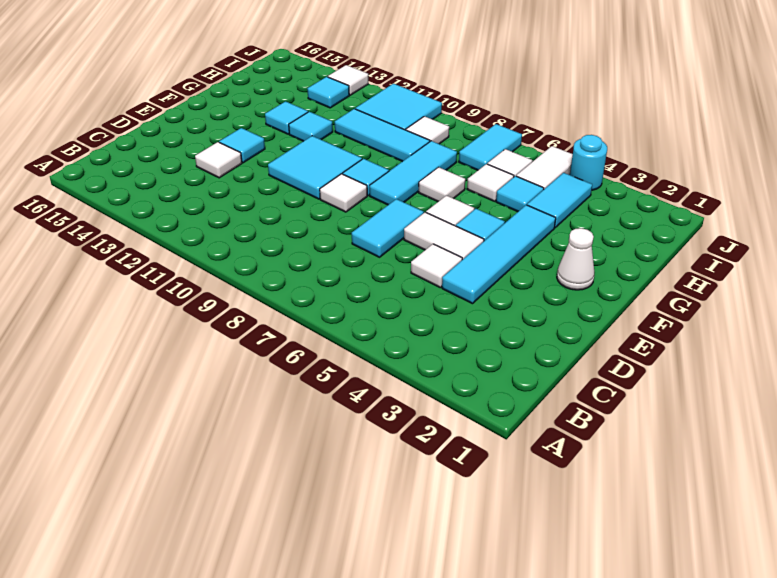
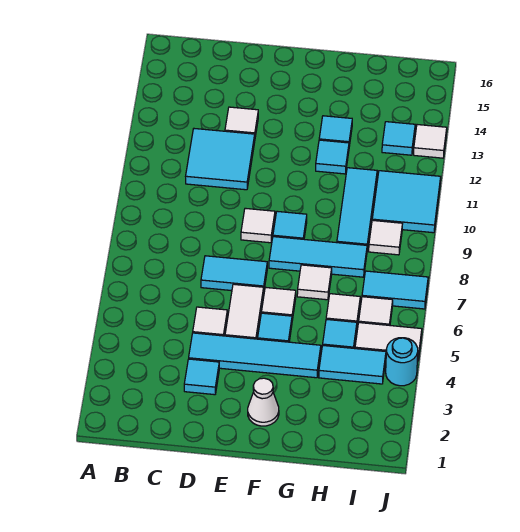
cyan 2x2 tile [268,136,362,199] -> cyan 2x2 tile moved to [186,129,255,190]
cyan 1x1 tile [219,128,265,163] -> cyan 1x1 tile moved to [184,359,219,395]

